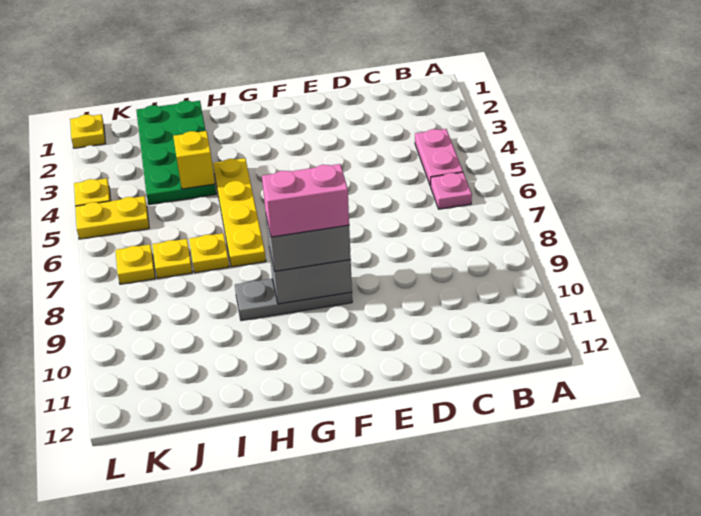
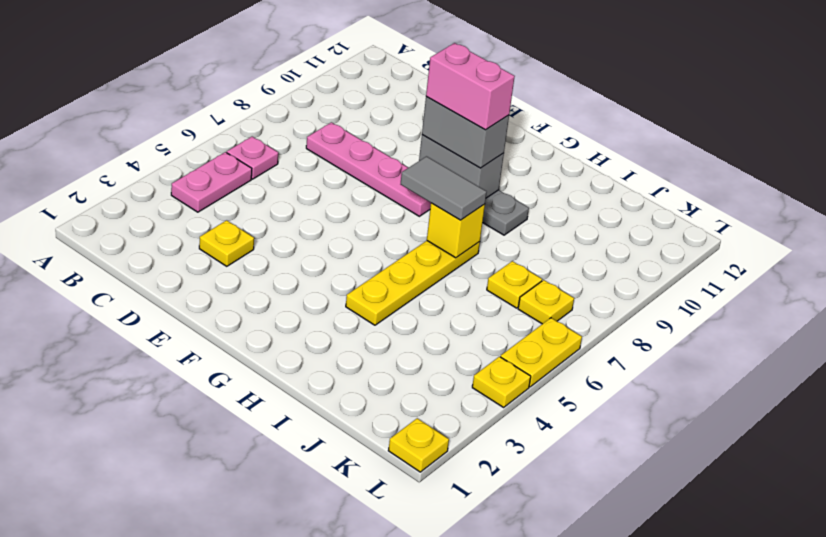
none -> pink 1x4 plate [306,122,431,216]
none -> grey 1x2 tile [401,157,486,220]
green 2x4 plate [136,101,216,205] -> none
yellow 1x1 brick [173,131,215,189] -> yellow 1x1 brick moved to [427,203,485,258]
yellow 1x1 plate [189,233,229,273] -> yellow 1x1 plate moved to [199,220,254,266]
yellow 1x2 plate [75,196,149,239] -> yellow 1x2 plate turned to [500,318,582,387]

